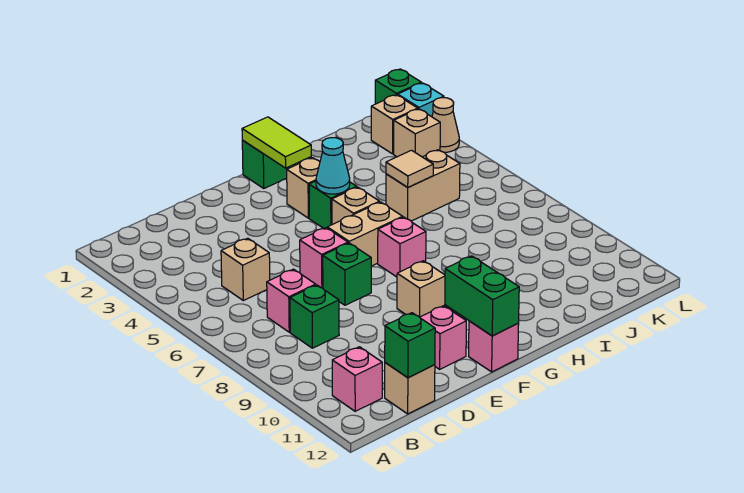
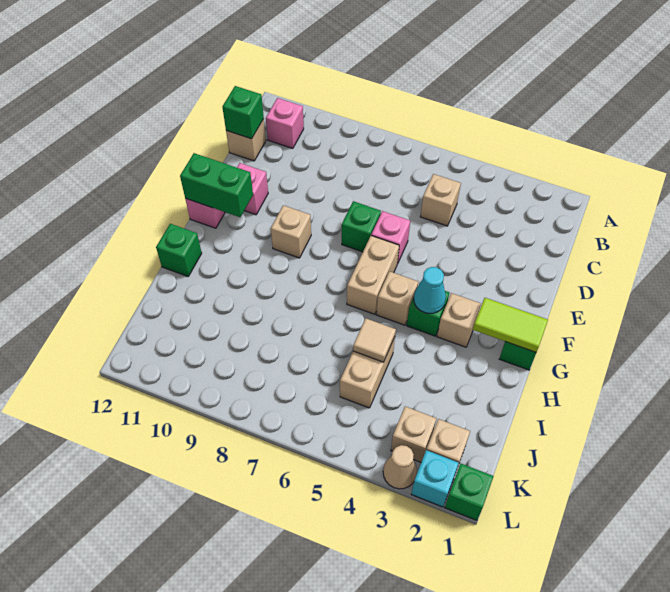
pink 1x1 brick [267,269,316,332] -> none
green 1x1 brick [290,285,339,348] -> green 1x1 brick moved to [156,224,202,276]
pink 1x1 brick [378,217,426,277] -> none

